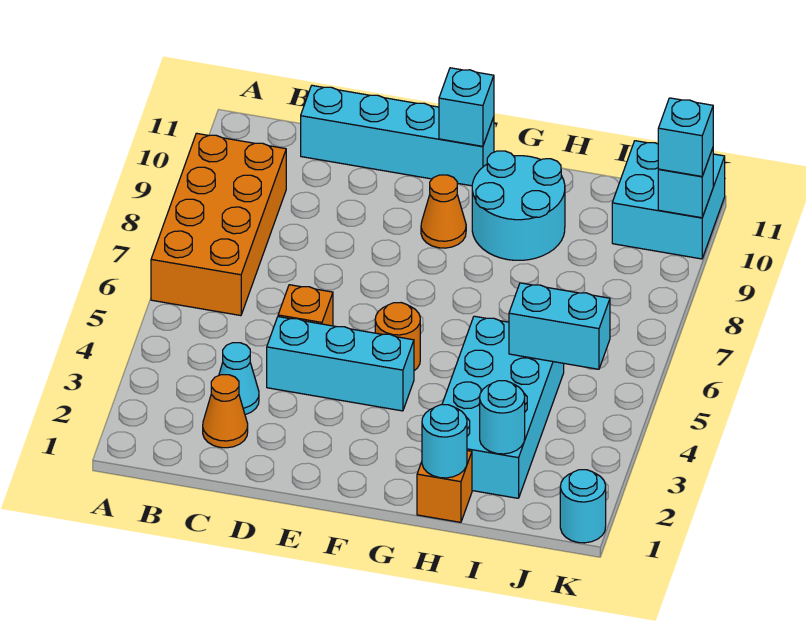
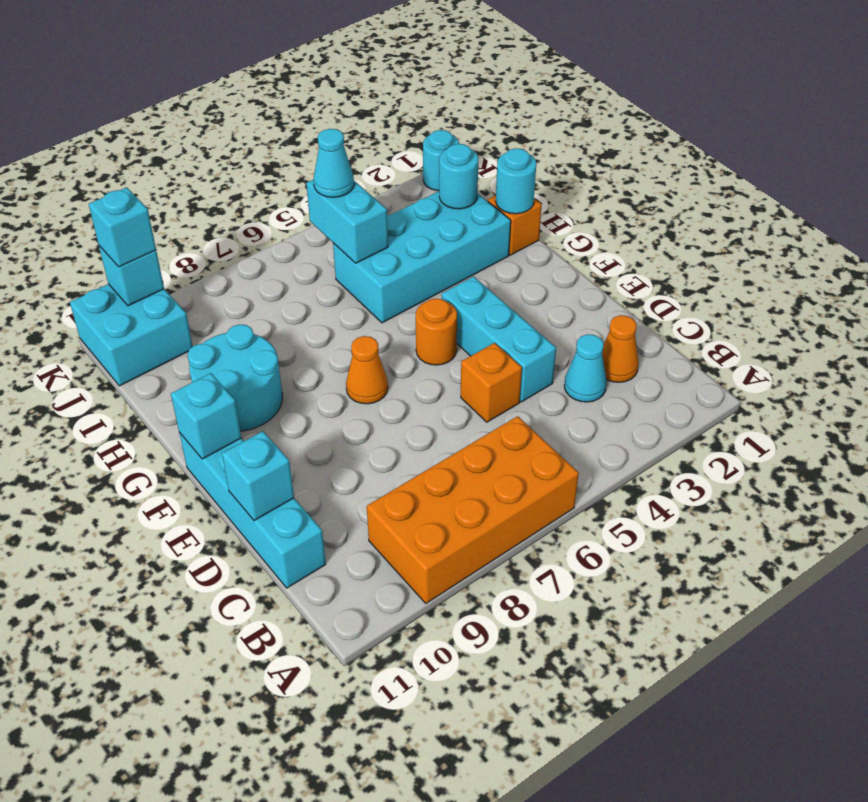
none -> cyan 1x1 brick [222,431,294,521]
orange 1x1 cone [421,175,466,248] -> orange 1x1 cone moved to [346,336,388,404]
none -> cyan 1x1 cone [314,129,354,197]

